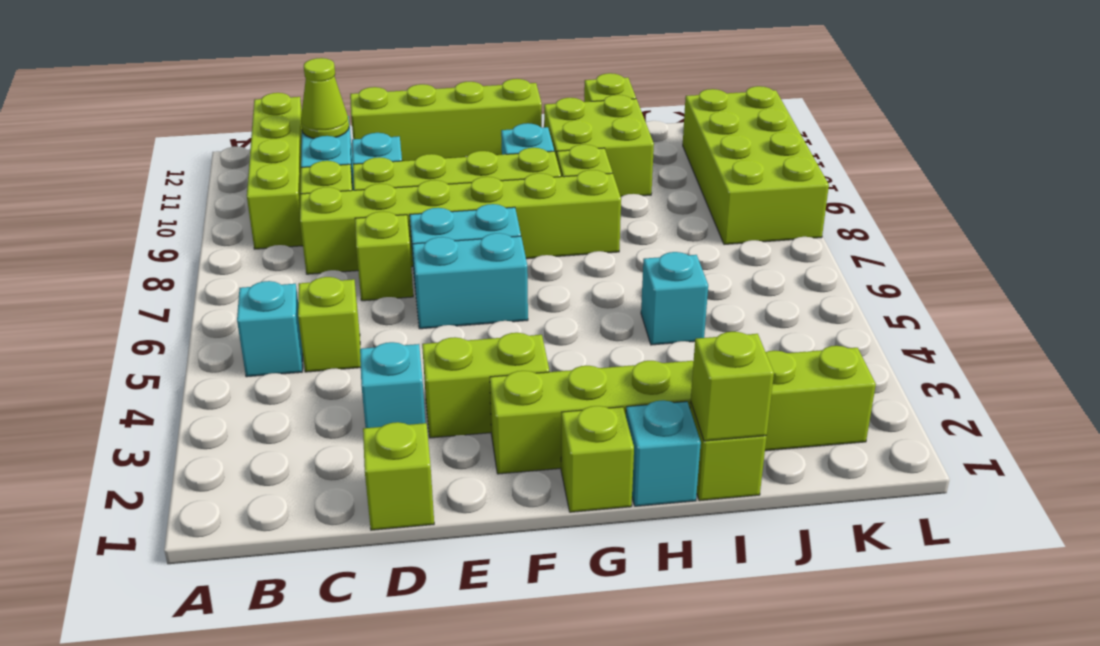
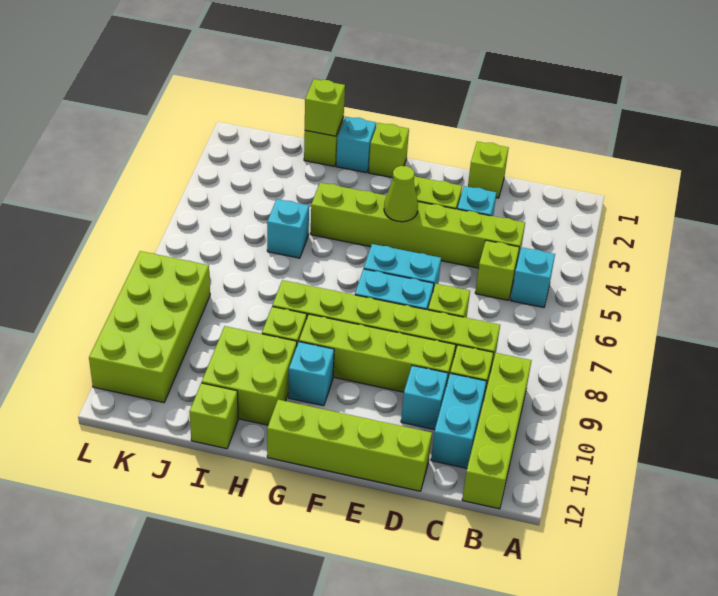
lime 1x1 cone [301,58,349,138] -> lime 1x1 cone moved to [384,166,418,222]
lime 1x6 brick [490,346,876,474] -> lime 1x6 brick moved to [311,183,525,268]

